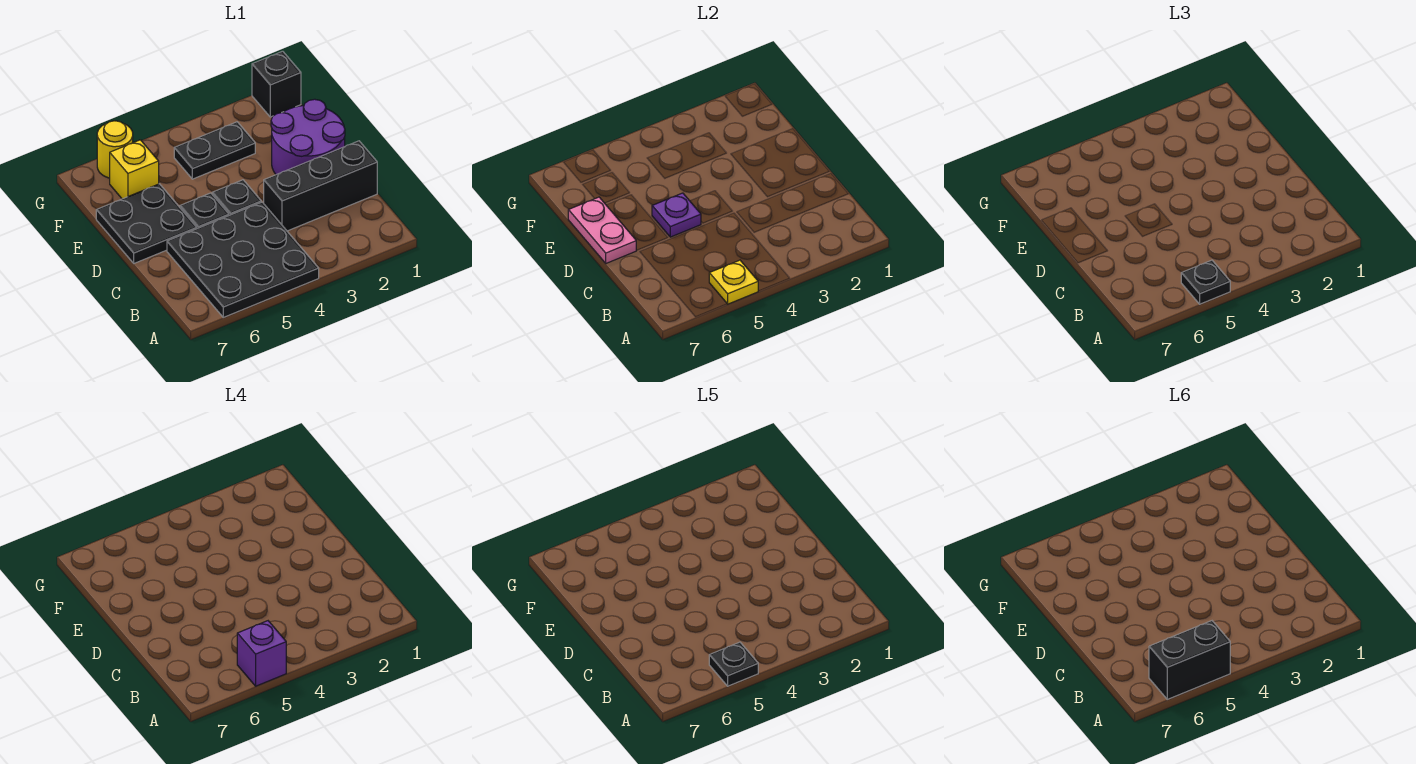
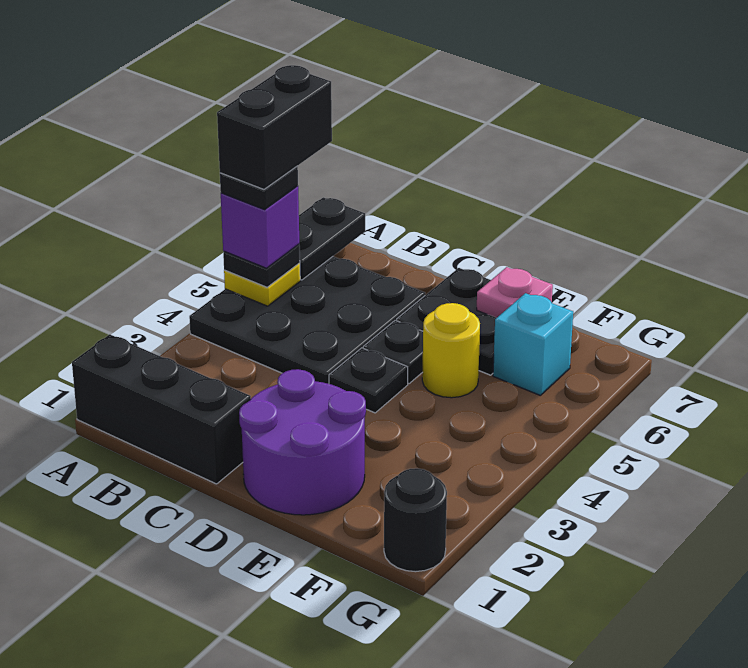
black 1x3 brick [264,141,377,231] -> black 1x3 brick turned to [72,334,251,484]
purple 1x1 plate [652,193,701,237] -> none
pink 1x2 plate [568,197,637,263] -> pink 1x1 plate [477,267,553,318]
black 1x2 plate [174,122,255,179] -> black 1x2 plate moved to [299,197,365,280]
yellow 1x1 brick [110,140,159,199] -> cyan 1x1 brick [493,293,573,396]
black 1x1 brick [252,51,301,117] -> black 1x1 round brick [384,468,447,572]
yellow 1x1 round brick [97,121,133,178] -> yellow 1x1 round brick moved to [422,303,480,398]

